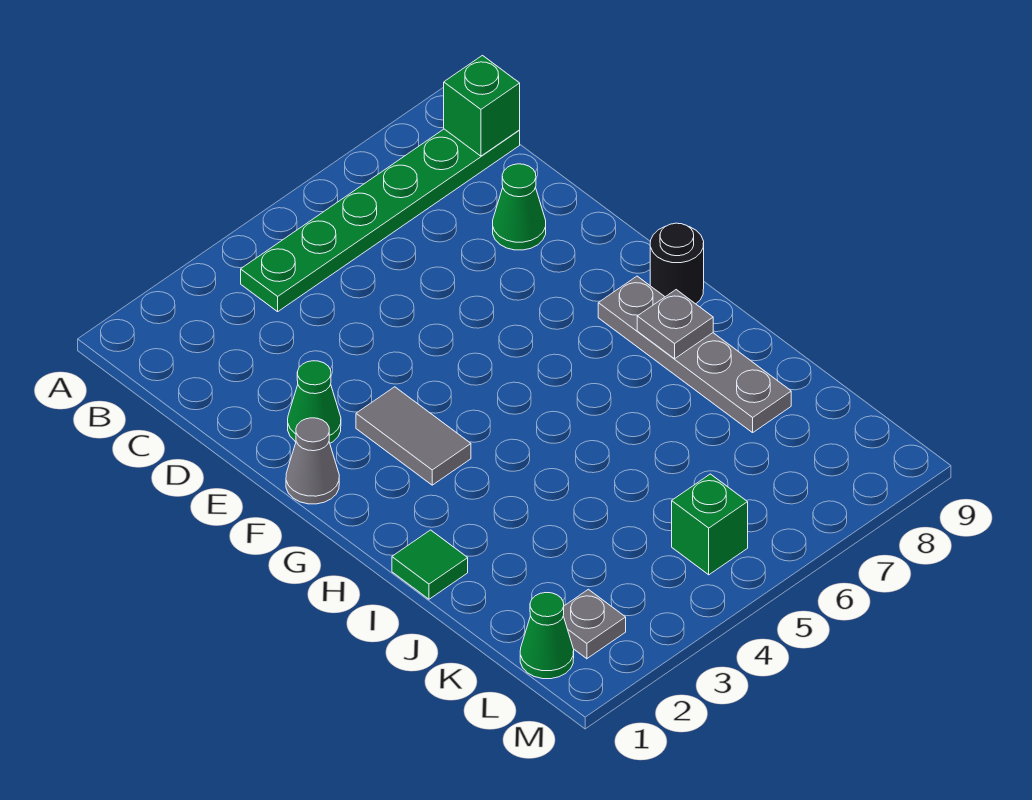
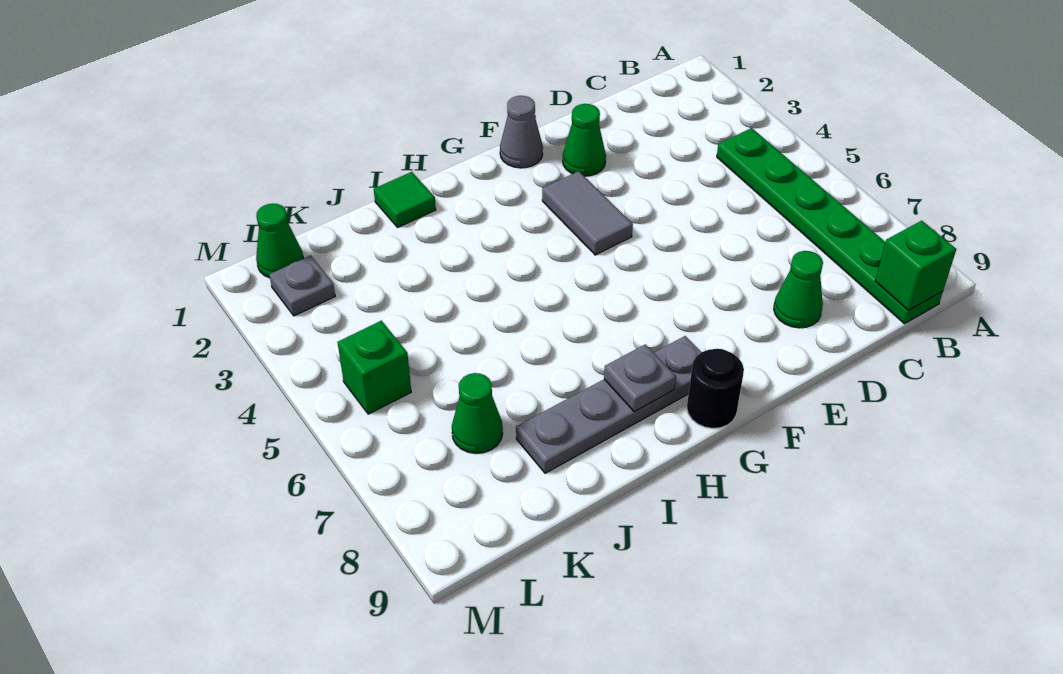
grey 1x2 tile [356,387,471,485] -> grey 1x2 tile turned to [542,171,633,255]
none -> green 1x1 cone [452,373,503,453]

